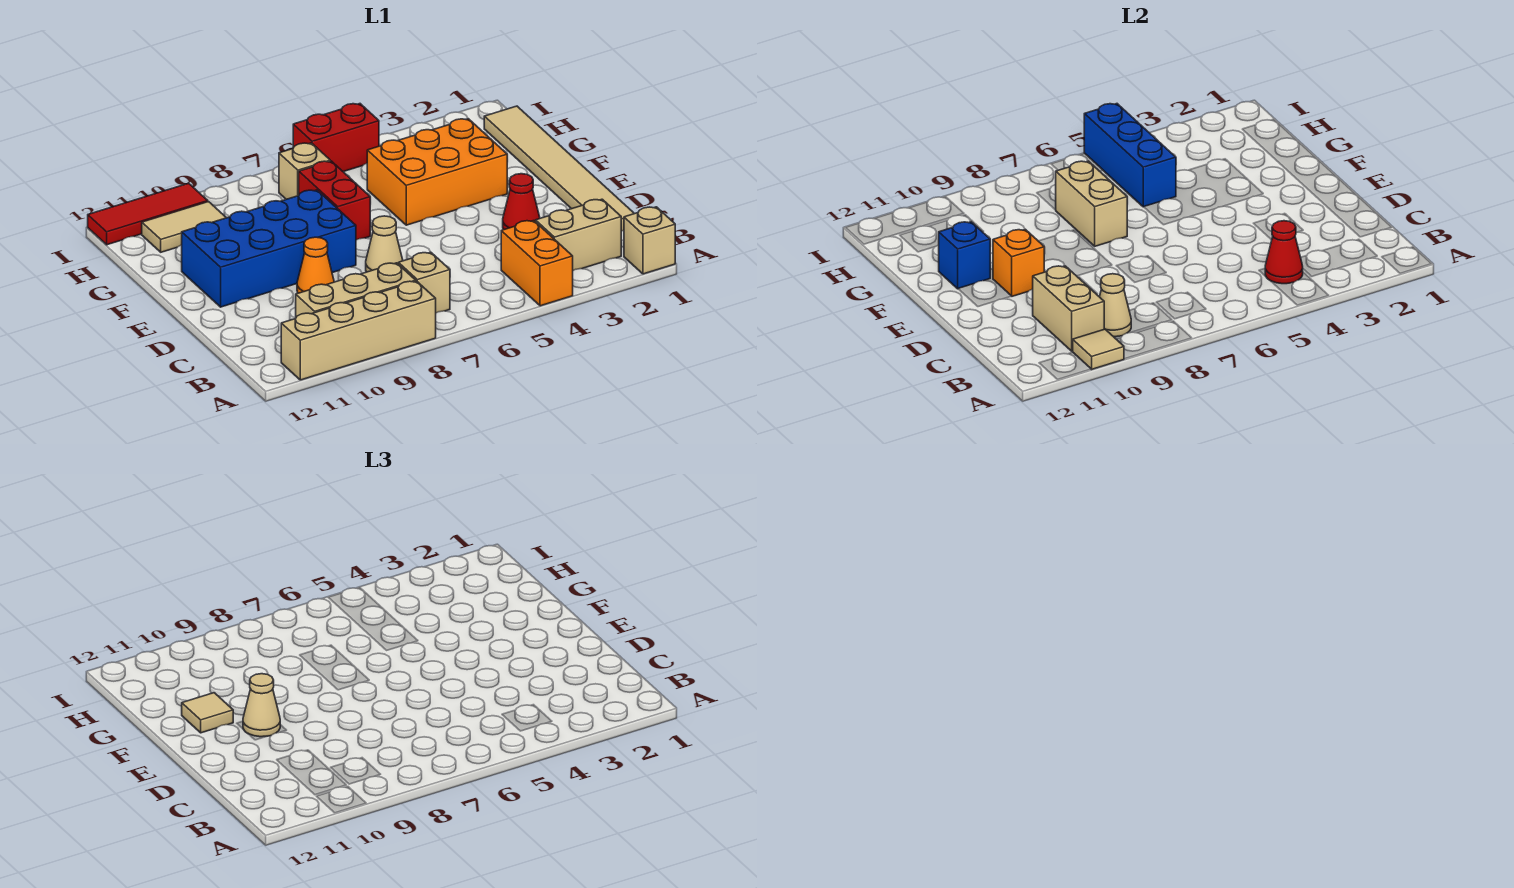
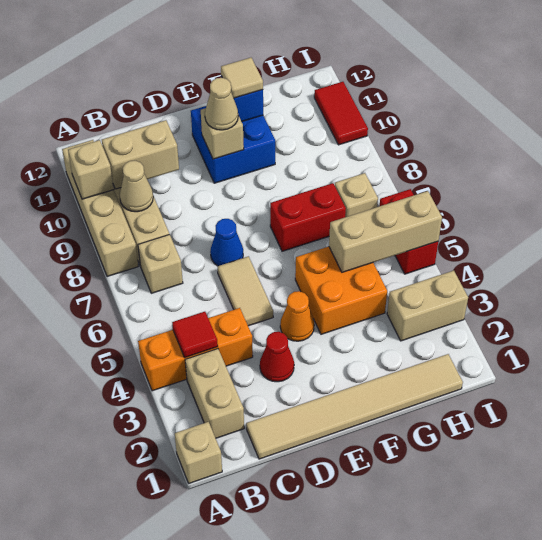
orange 1x2 brick [501,221,573,306] -> orange 1x3 brick [138,308,253,391]
tan 1x1 tile [1073,329,1124,369] -> tan 1x1 brick [68,140,114,199]
red 1x1 cone [1265,221,1303,284] -> red 1x1 tile [172,312,218,358]
tan 1x1 cone [366,216,403,272] -> blue 1x1 cone [210,219,243,266]
orange 1x1 cone [297,237,334,293] -> orange 1x1 cone moved to [280,291,314,341]
blue 2x4 brick [182,190,356,307] -> blue 2x2 brick [191,106,275,183]
orange 1x1 brick [993,229,1044,296] -> tan 1x1 brick [201,108,244,159]
orange 2x3 brick [367,119,507,225] -> orange 2x2 brick [295,247,387,334]
tan 1x2 brick [1055,161,1127,246] -> tan 1x2 brick moved to [387,271,468,341]
blue 1x3 brick [1084,104,1176,207] -> tan 1x3 brick [329,191,442,272]
tan 1x2 tile [142,202,226,252] -> tan 1x2 tile moved to [218,256,273,326]
red 1x3 tile [88,183,208,245] -> red 1x2 tile [314,82,368,145]

